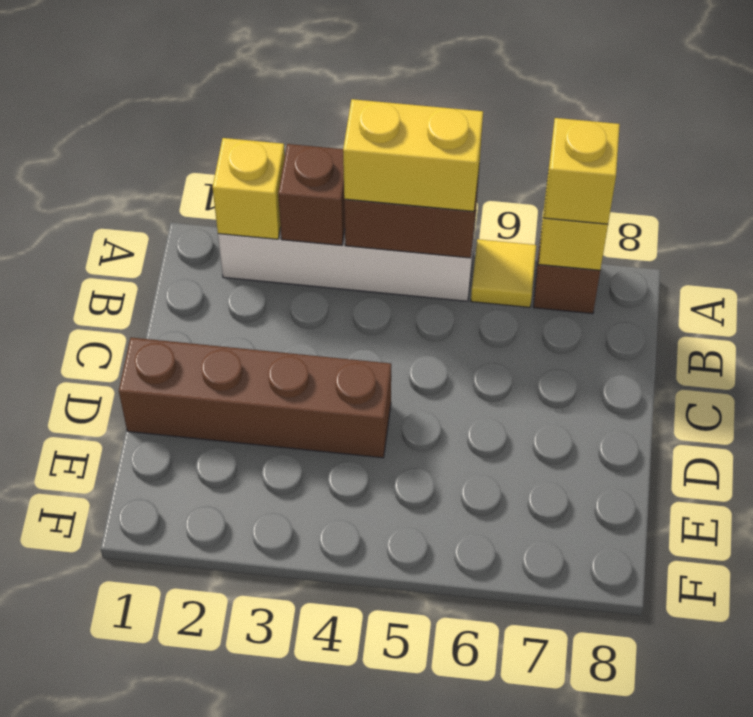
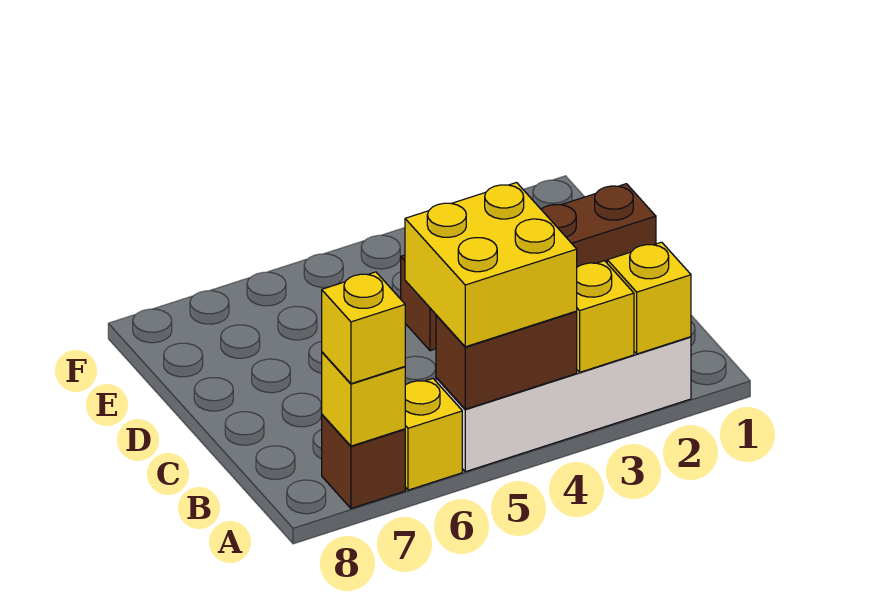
brown 1x1 brick [278,144,345,245] -> yellow 1x1 brick [576,261,634,372]
yellow 1x2 brick [343,99,483,211] -> yellow 2x2 brick [405,183,577,347]
yellow 1x1 tile [471,239,536,307] -> yellow 1x1 brick [405,379,462,490]

